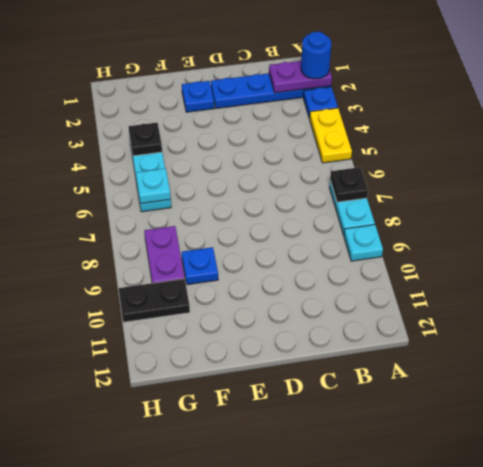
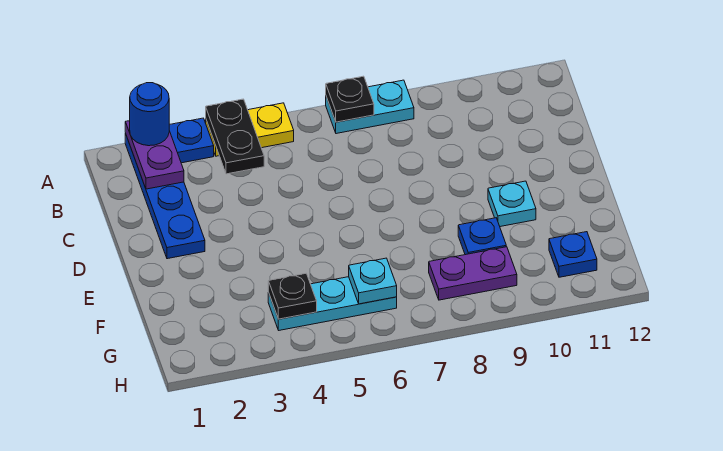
cyan 1x1 plate [344,225,383,261] -> cyan 1x1 plate moved to [488,181,536,227]
blue 1x1 plate [182,81,214,112] -> blue 1x1 plate moved to [549,232,597,277]
black 1x2 plate [118,279,190,322] -> black 1x2 plate moved to [206,99,264,174]

